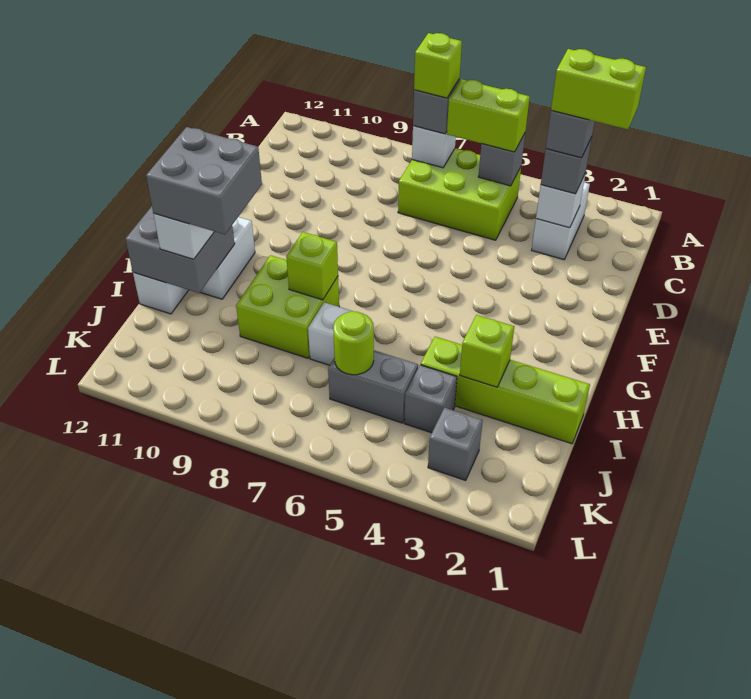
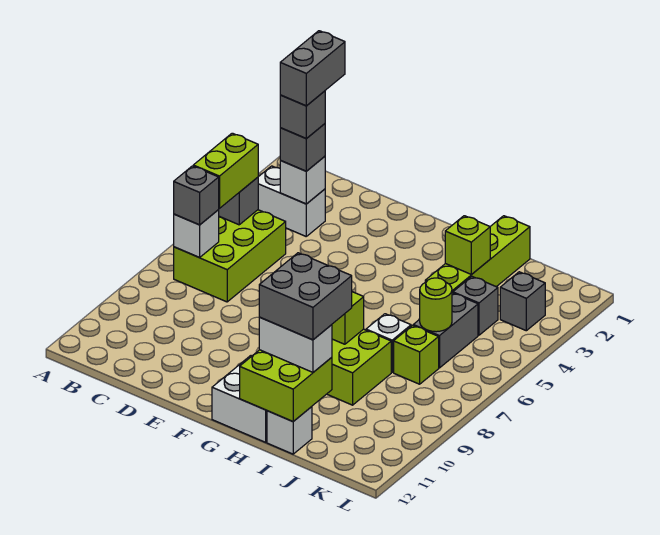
lime 1x1 brick [414,33,462,98] -> lime 1x1 brick moved to [394,325,439,384]
lime 1x2 brick [551,49,646,129] -> grey 1x2 brick [280,31,345,106]
grey 2x2 brick [126,206,235,293] -> lime 2x2 brick [240,350,332,421]

